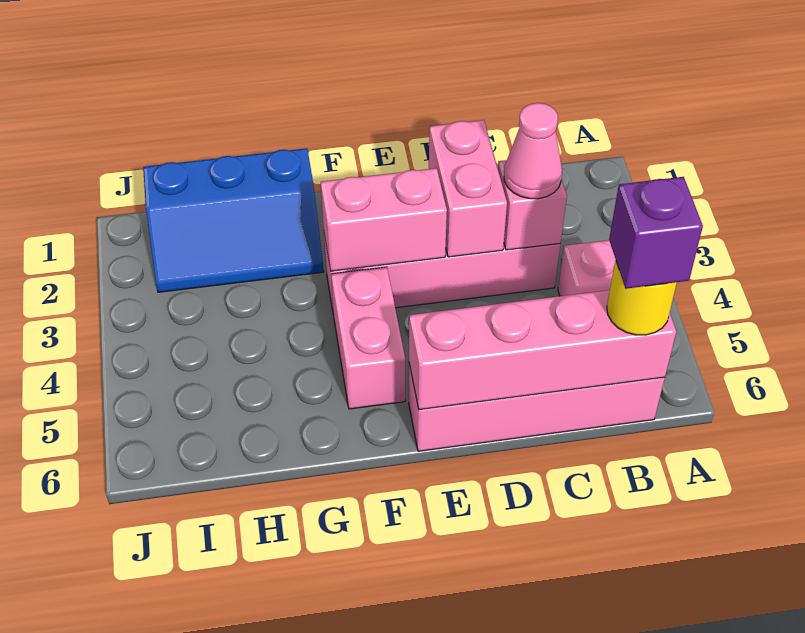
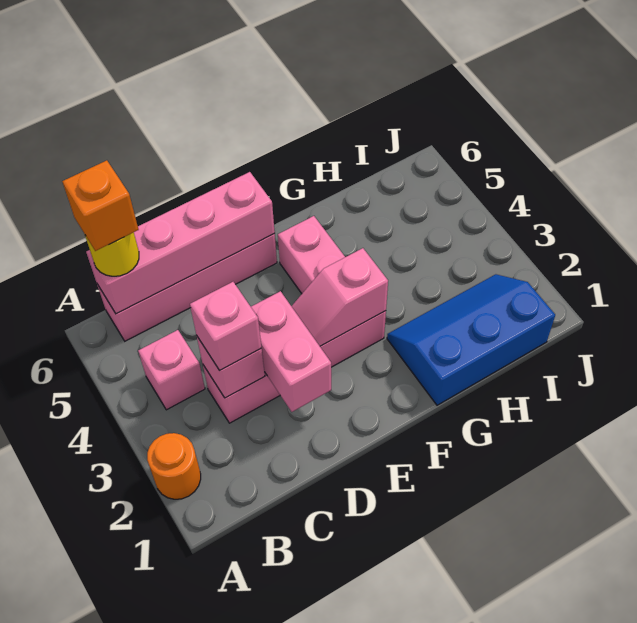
none -> orange 1x1 round brick [147,433,201,499]
purple 1x1 brick [609,177,703,289] -> orange 1x1 brick [62,160,139,251]
pink 1x1 cone [504,103,562,199] -> pink 1x1 brick [190,282,262,370]
pink 1x2 brick [321,168,447,271] -> pink 1x2 slope [292,248,388,346]

